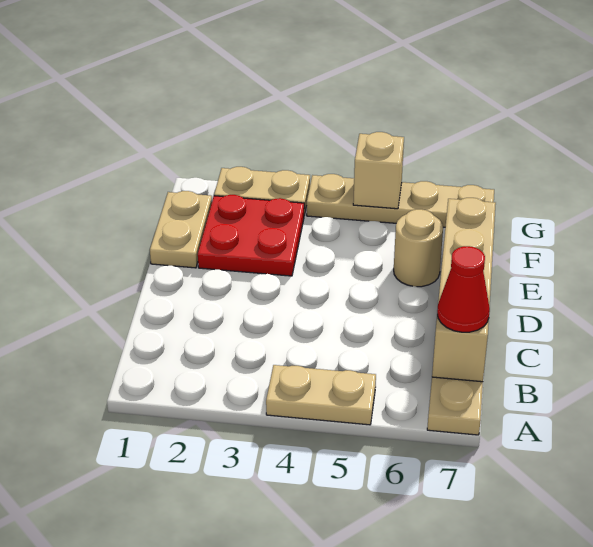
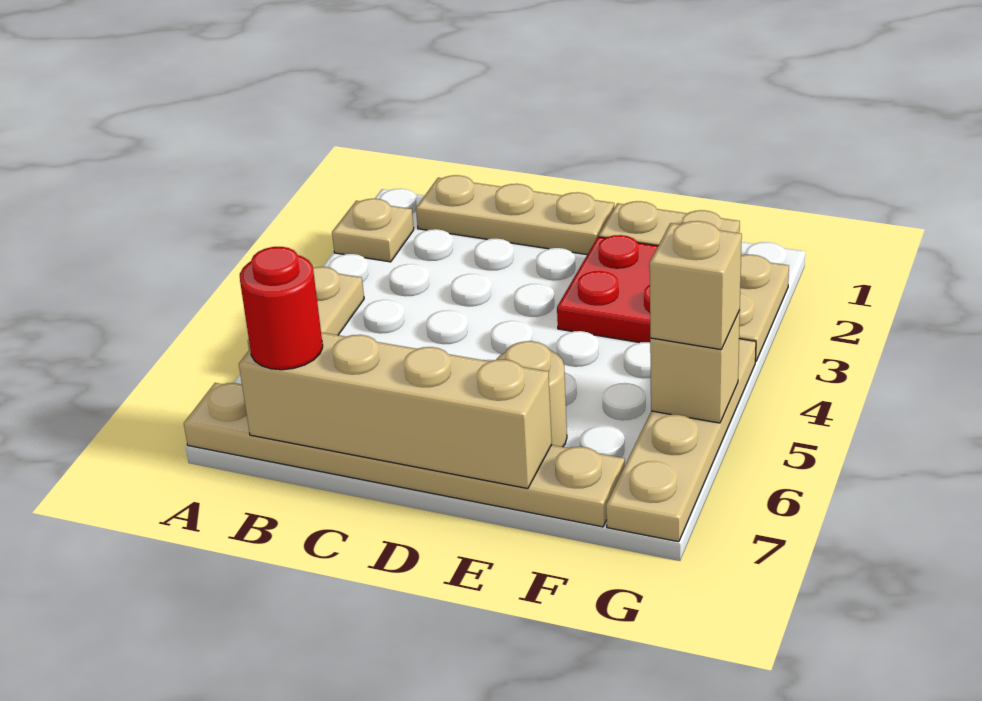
none -> tan 1x1 plate [332,199,414,262]
none -> tan 1x3 plate [416,175,614,255]
red 1x1 cone [437,246,490,332] -> red 1x1 round brick [240,247,323,370]
none -> tan 1x1 brick [650,221,742,350]

